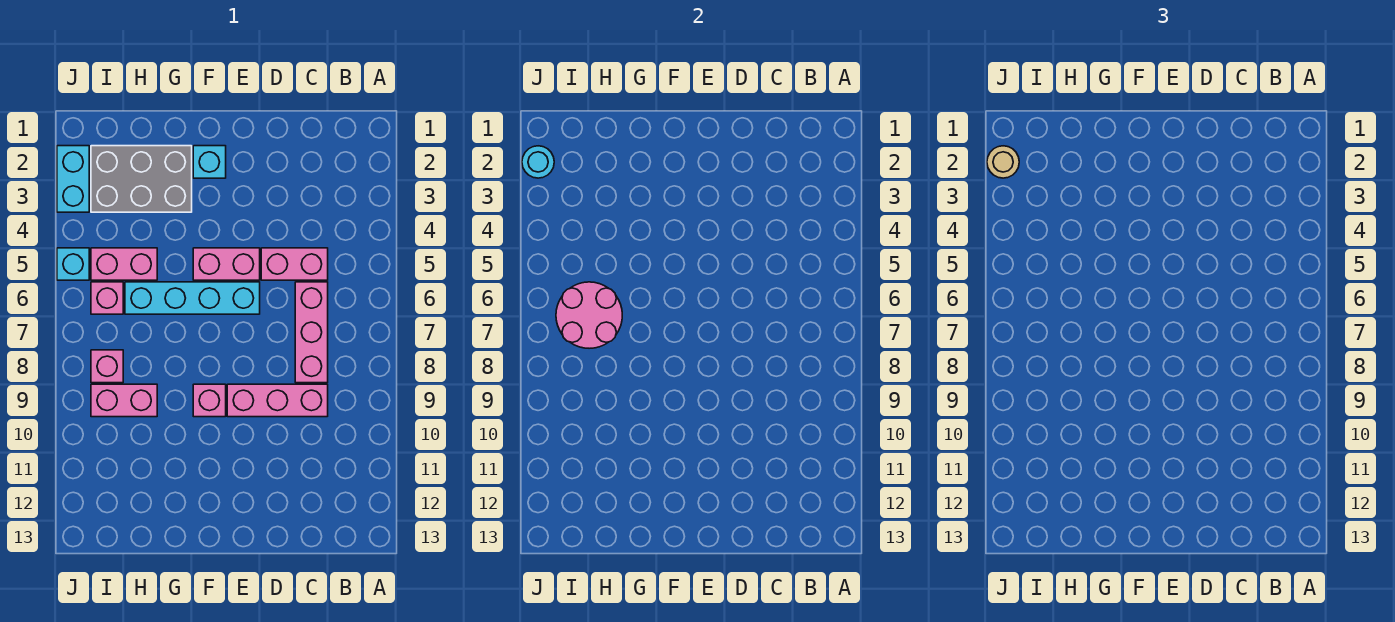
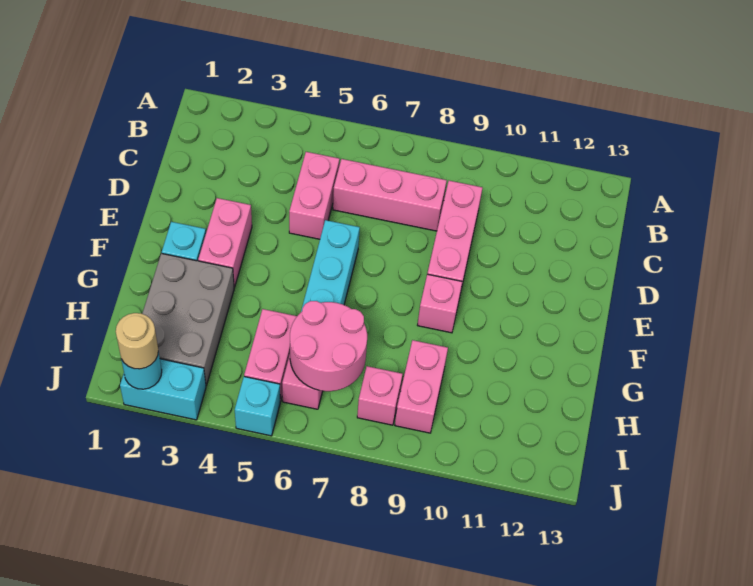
pink 1x2 brick [193,248,260,280] -> pink 1x2 brick moved to [198,198,252,287]

